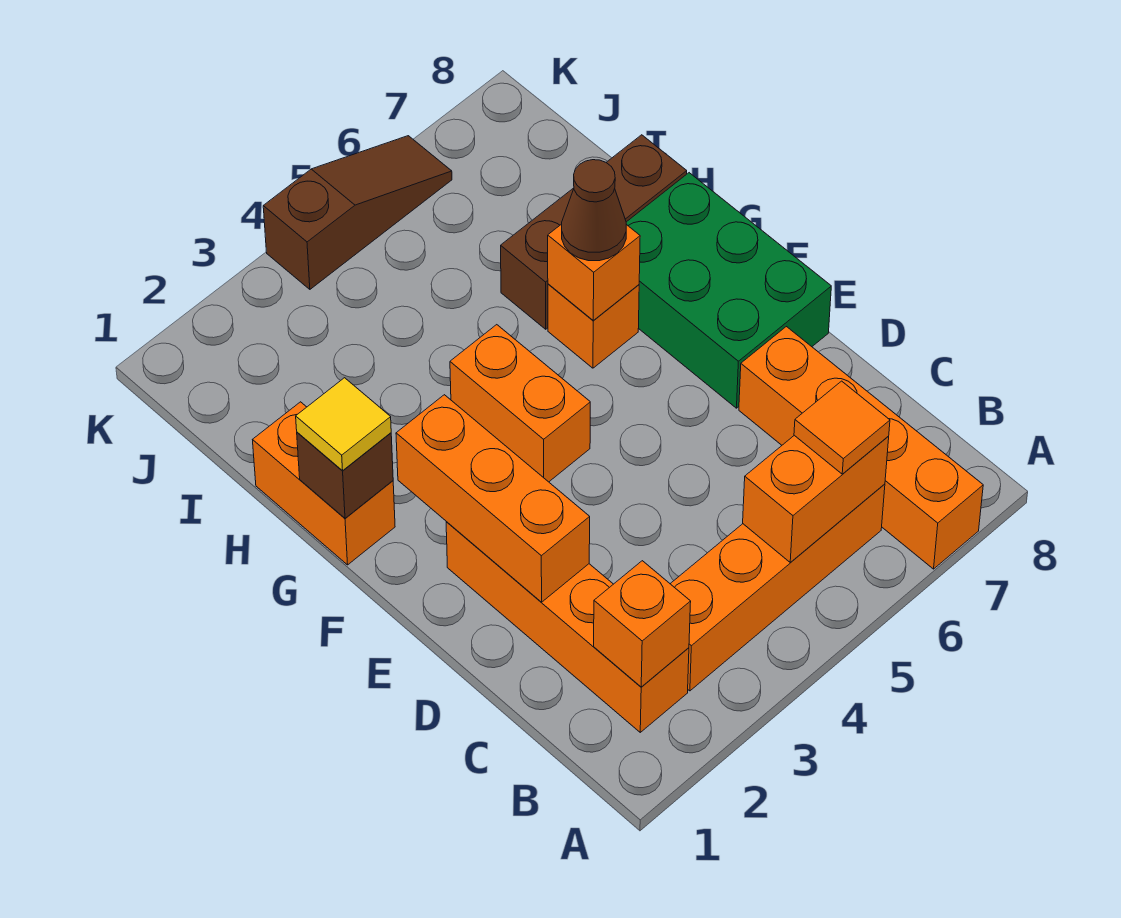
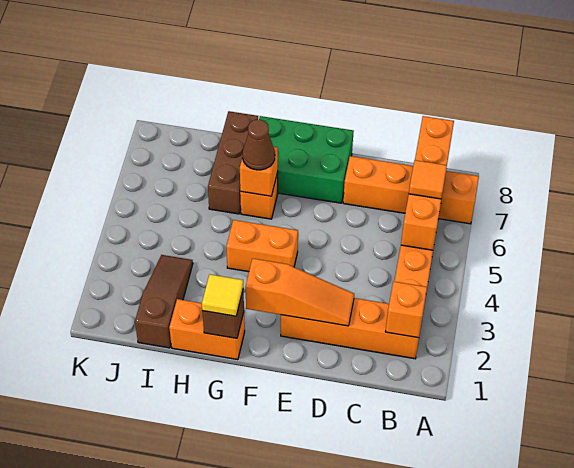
orange 1x2 brick [743,435,889,563] -> orange 1x4 brick [401,116,454,250]
orange 1x3 brick [396,395,590,602] -> orange 1x3 slope [245,259,354,326]
brown 1x3 slope [263,136,452,289] -> brown 1x3 slope moved to [135,255,193,348]

